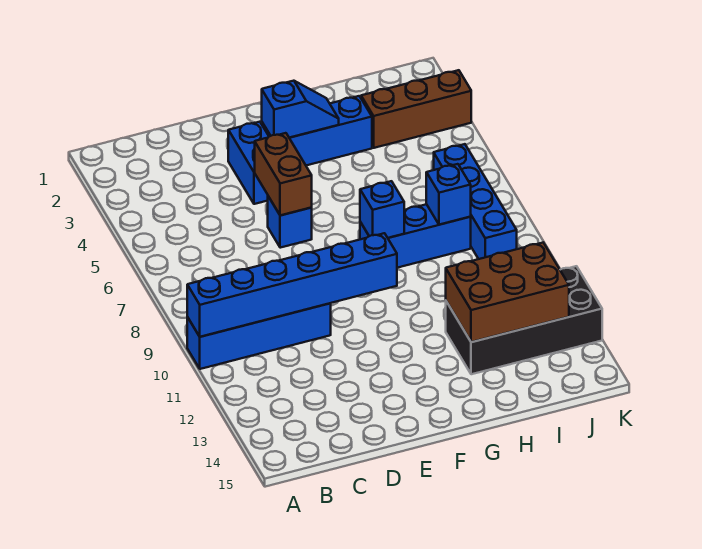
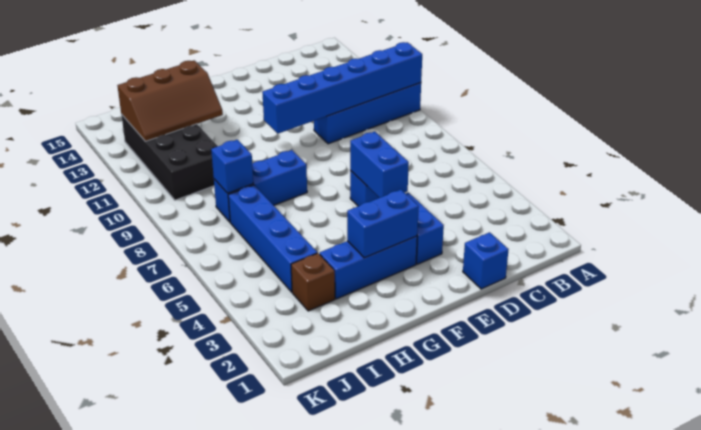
brown 1x2 brick [255,133,312,215] -> blue 1x2 brick [350,132,409,198]
blue 1x2 slope [262,81,339,138] -> blue 1x2 brick [347,190,419,258]
blue 1x1 brick [360,181,404,238] -> blue 1x1 brick moved to [463,232,509,289]
black 2x4 brick [446,266,602,374] -> black 2x4 brick turned to [121,114,218,200]
brown 2x3 brick [446,243,569,342] -> brown 2x3 slope [117,60,223,142]
brown 1x3 brick [361,70,471,148] -> brown 1x1 brick [291,253,335,311]
blue 1x4 brick [434,144,517,259] -> blue 1x4 brick moved to [228,185,317,292]

